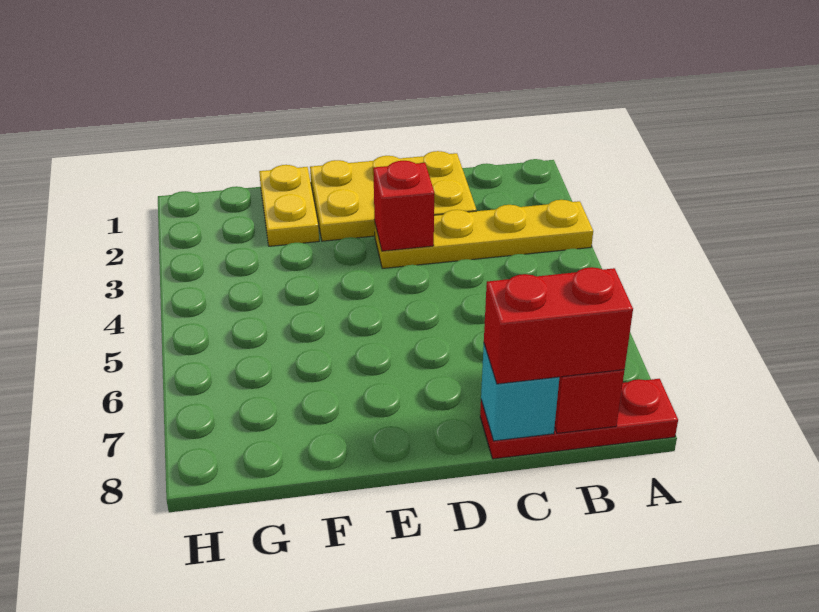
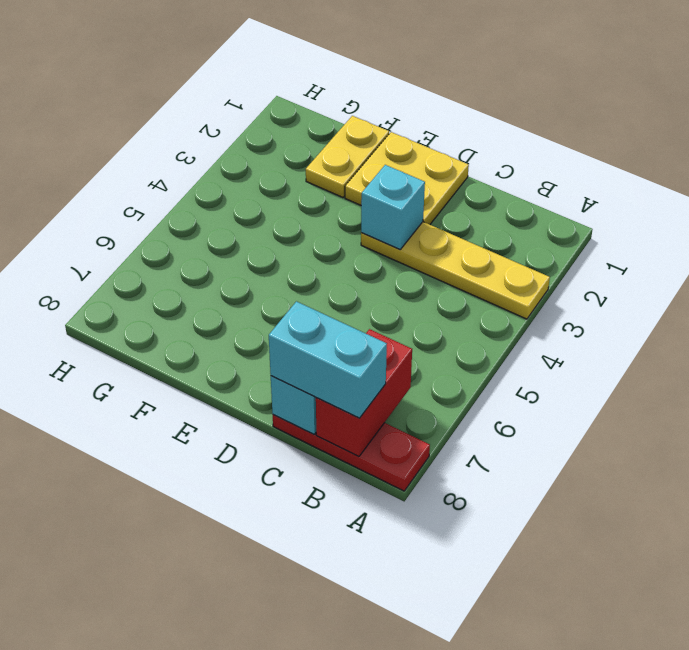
red 1x2 brick [484,267,633,384] -> cyan 1x2 brick [269,301,387,418]
yellow 2x3 plate [310,151,476,241] -> yellow 2x2 plate [345,132,469,225]
red 1x1 brick [373,161,434,251] -> cyan 1x1 brick [361,165,425,250]

